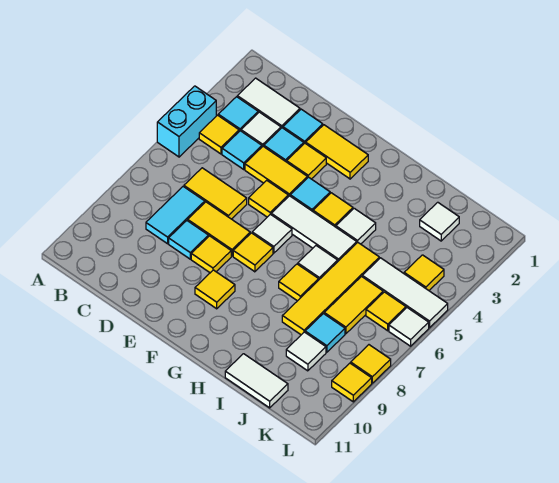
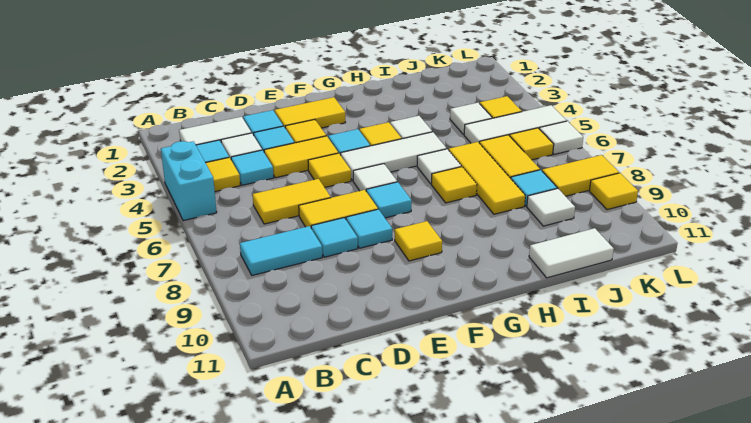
cyan 1x2 tile [146,187,205,244] -> cyan 1x2 tile turned to [240,226,322,275]
yellow 1x1 tile [191,236,231,273] -> cyan 1x1 tile [346,209,392,248]
yellow 1x1 tile [233,233,273,272] -> cyan 1x1 tile [366,182,412,218]
yellow 1x4 tile [282,243,379,335] -> yellow 1x3 tile [449,142,525,214]
white 1x1 tile [420,202,459,241] -> white 1x1 tile moved to [450,103,492,134]
yellow 1x1 tile [351,345,391,383] -> yellow 1x2 tile [542,155,619,196]

